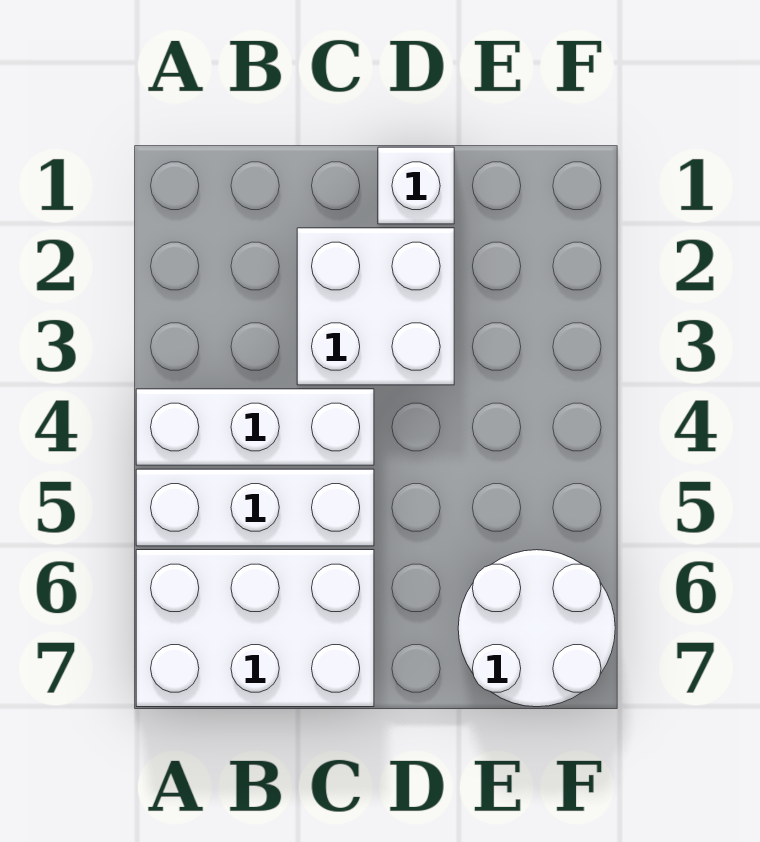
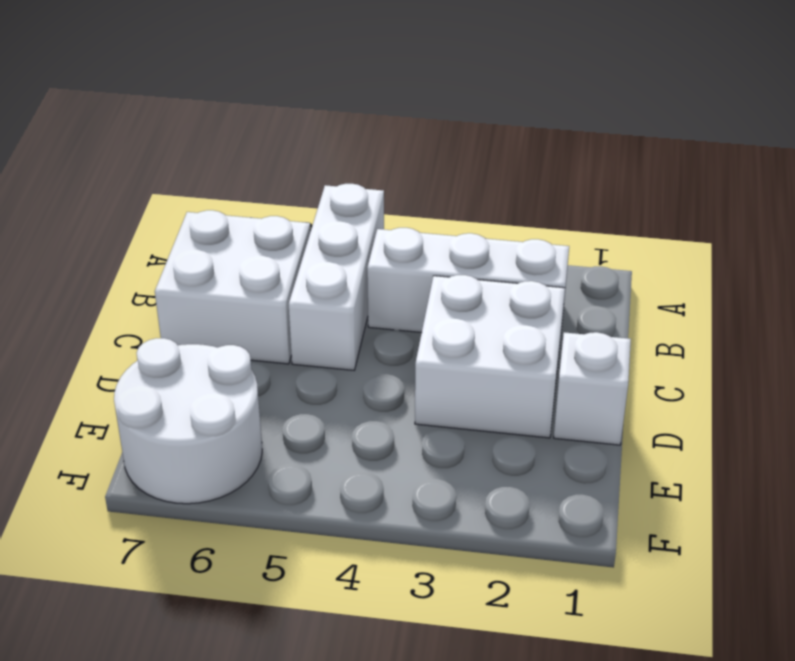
white 1x3 brick [136,389,374,465] -> white 1x3 brick turned to [367,228,569,339]
white 2x3 brick [136,550,374,707] -> white 2x2 brick [155,210,311,364]

